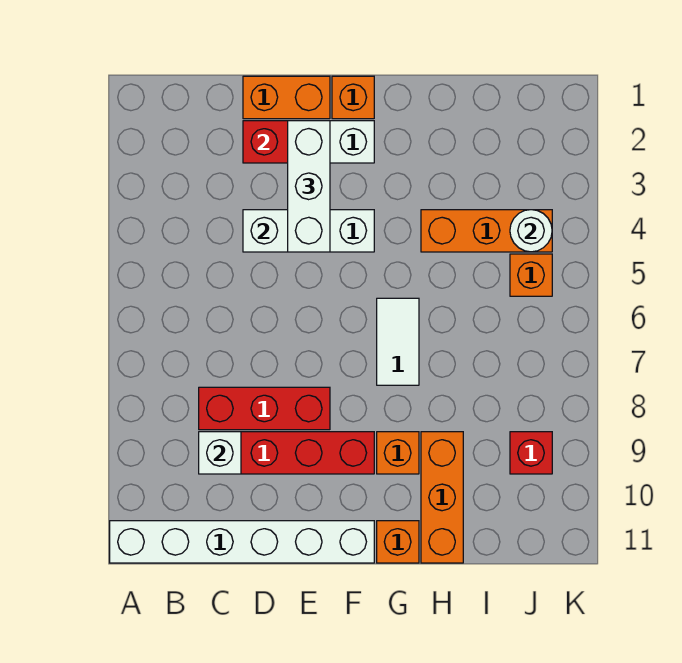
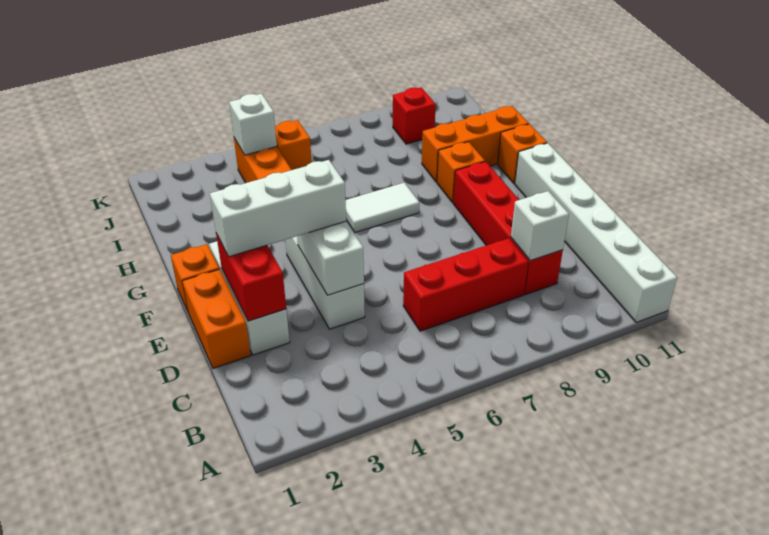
red 1x3 brick [199,387,330,430] -> red 1x3 brick turned to [403,238,528,331]
white 1x1 round brick [510,210,552,252] -> white 1x1 brick [229,94,277,155]

